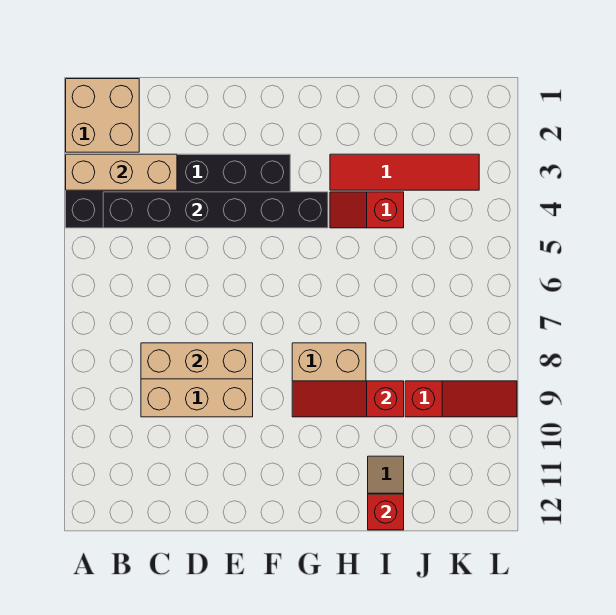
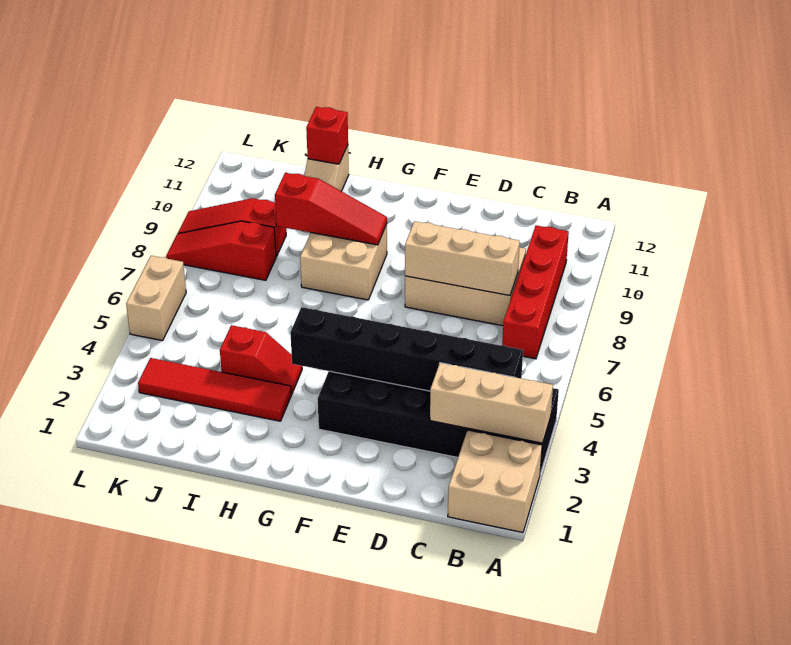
none -> red 1x4 brick [502,225,569,359]
none -> red 1x3 slope [166,221,276,280]
none -> tan 1x2 brick [126,256,186,341]

